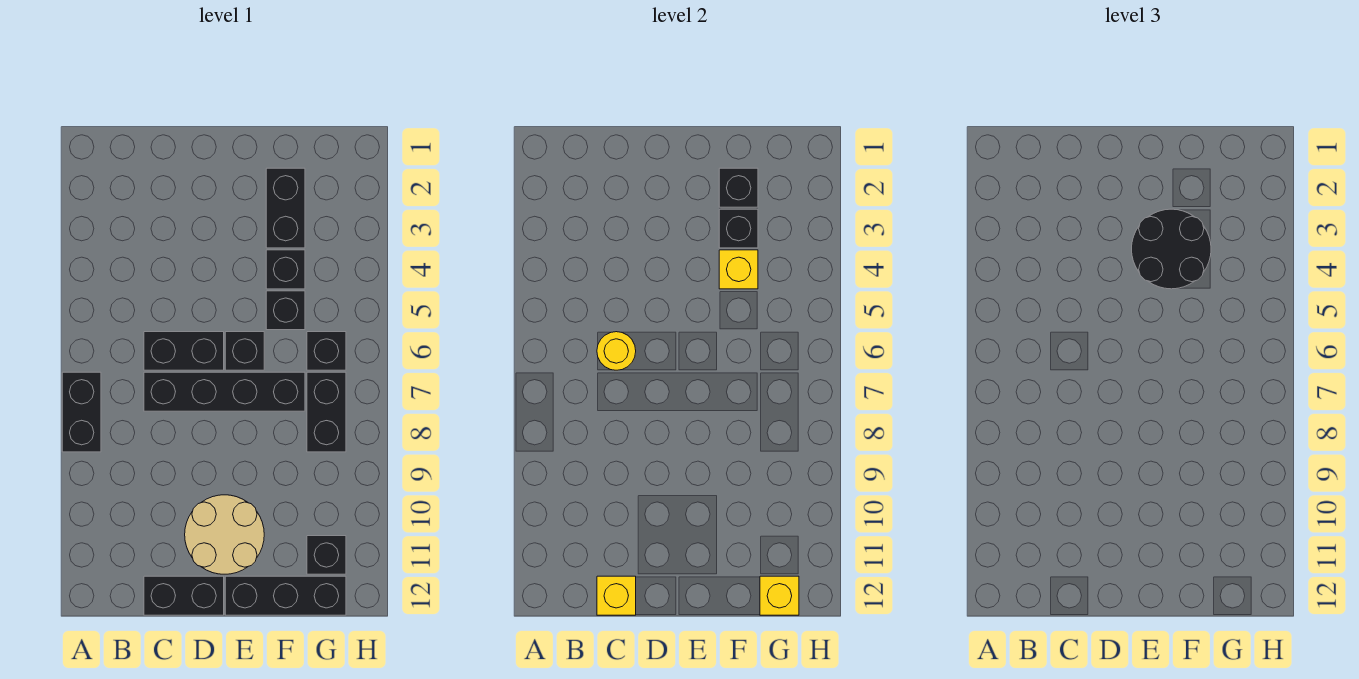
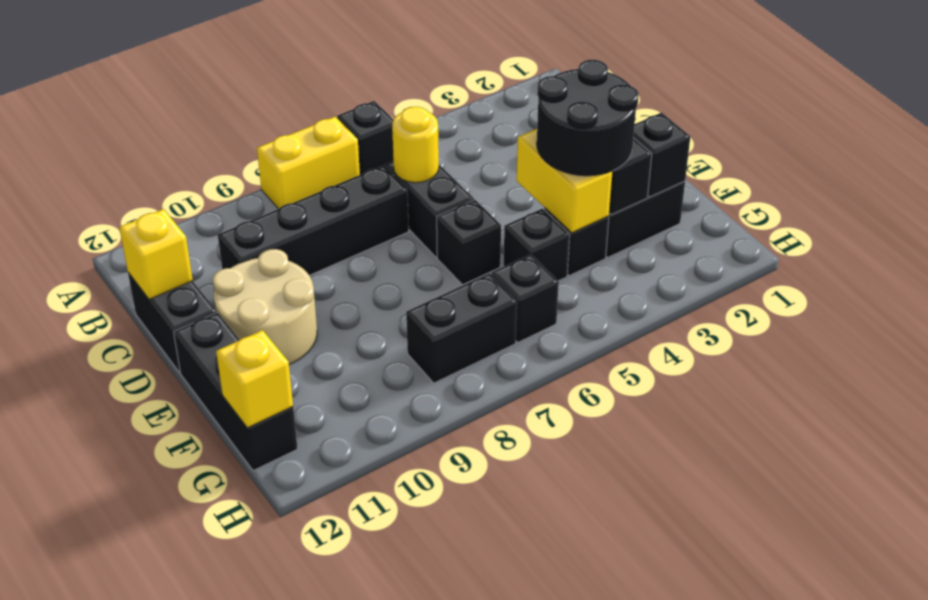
black 1x2 brick [62,372,101,452] -> yellow 1x2 brick [257,117,360,209]
black 1x4 brick [144,372,305,411] -> black 1x4 brick turned to [218,165,409,275]
yellow 1x1 brick [719,250,758,289] -> yellow 1x2 brick [517,129,613,233]
black 1x1 brick [307,536,346,574] -> black 1x1 brick moved to [337,101,394,175]

